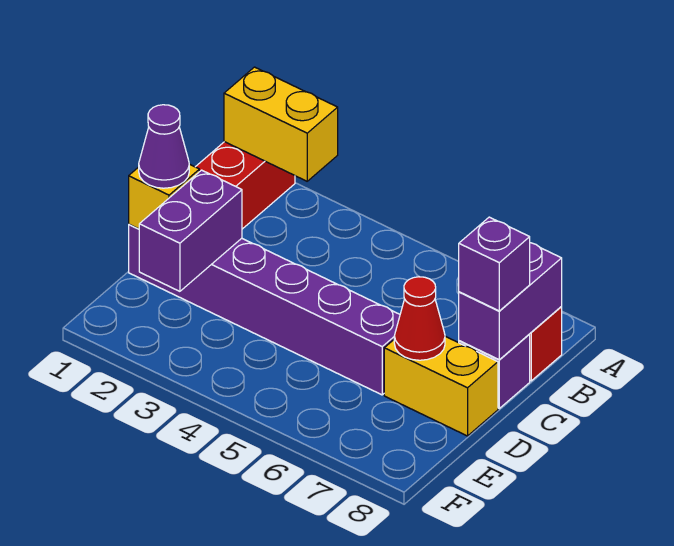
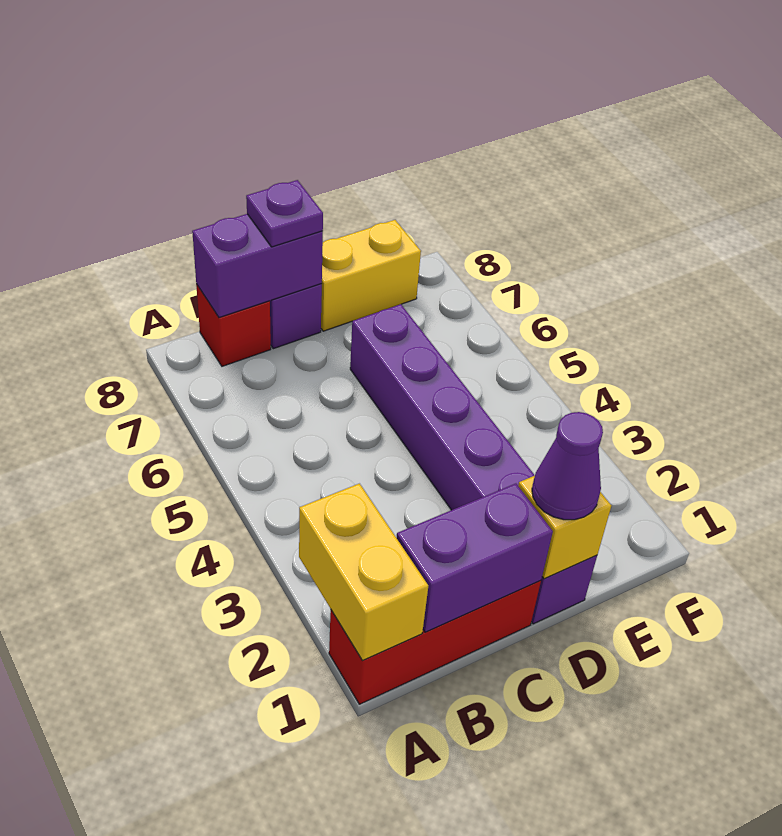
purple 1x1 brick [459,217,530,311] -> purple 1x1 plate [246,180,323,247]
purple 1x2 brick [139,170,242,291] -> purple 1x2 brick moved to [397,484,553,632]
yellow 1x2 brick [384,336,498,436] -> yellow 1x2 brick turned to [321,220,421,331]
red 1x1 cone [394,277,445,360] -> none

